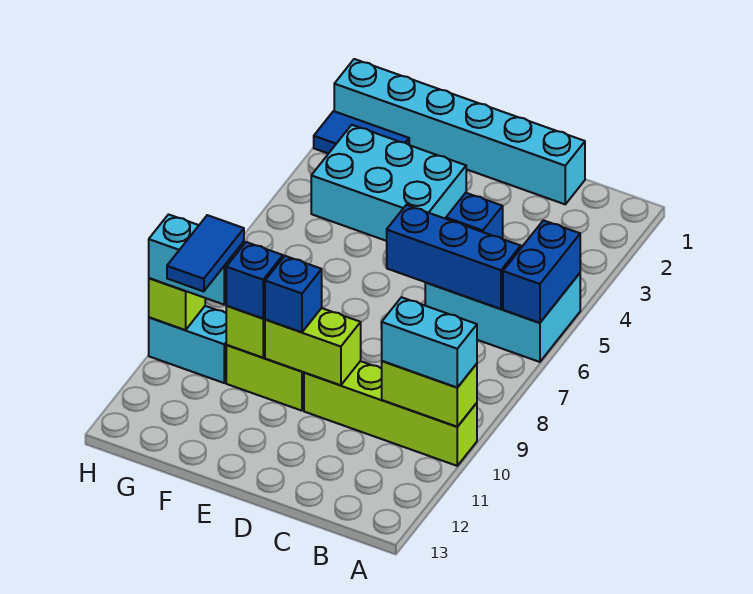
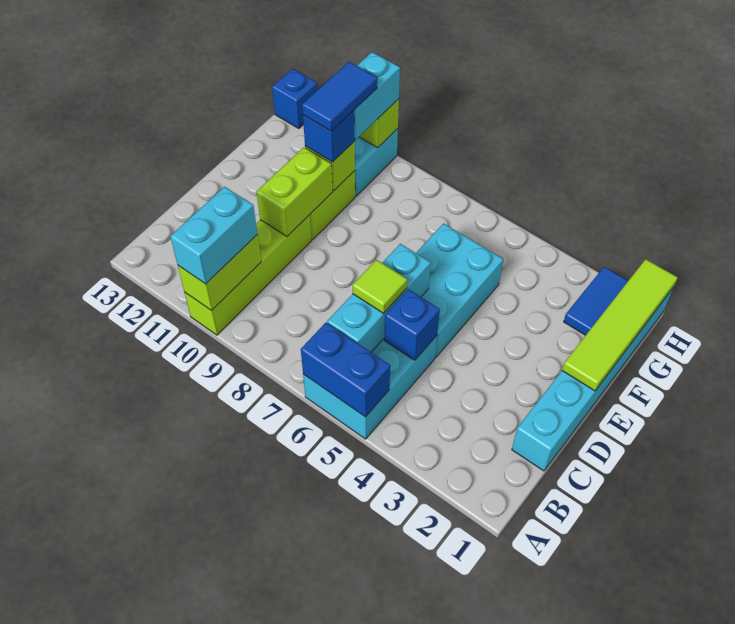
blue 1x3 brick [387,205,521,309] -> cyan 1x3 brick [327,244,431,352]
none -> lime 1x1 tile [353,260,407,313]
none -> lime 1x4 tile [562,259,678,391]
cyan 2x3 brick [311,125,466,241] -> cyan 2x3 brick moved to [416,223,503,358]
blue 1x1 brick [265,256,322,332] -> blue 1x1 brick moved to [272,69,318,128]
blue 1x2 tile [167,215,244,291] -> blue 1x2 tile turned to [302,62,377,131]

